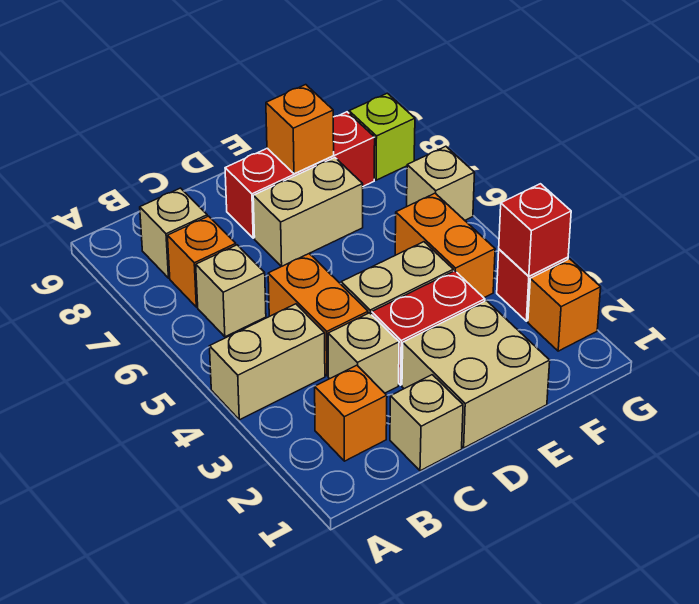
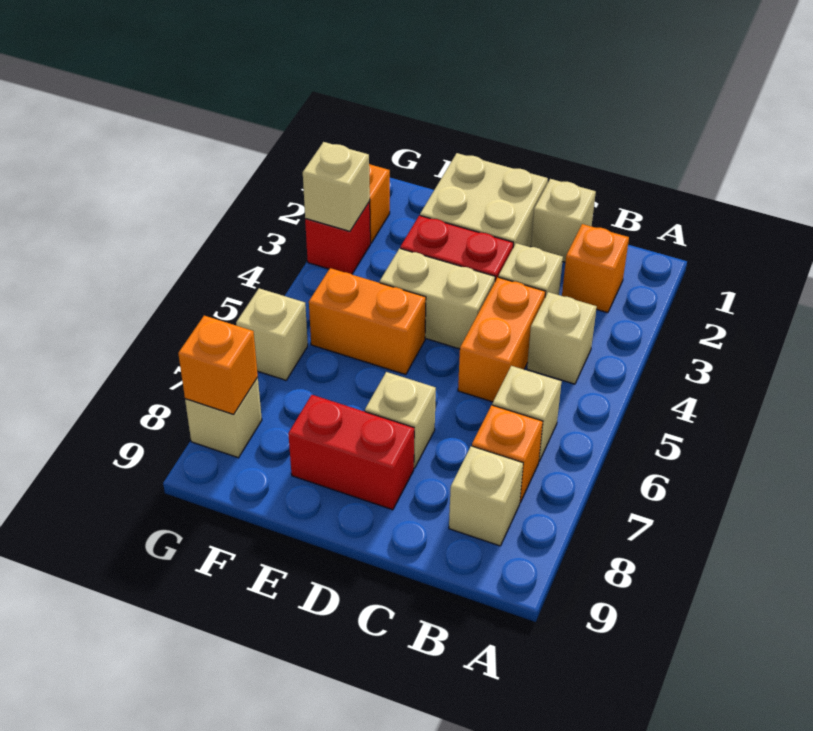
tan 1x2 brick [209,304,325,420] -> tan 1x1 brick [527,292,597,384]
tan 1x2 brick [253,158,363,266] -> tan 1x1 brick [365,372,436,468]
red 1x3 brick [225,112,375,238] -> red 1x2 brick [288,395,414,510]
orange 1x1 brick [266,85,334,174] -> orange 1x1 brick moved to [178,316,258,414]
orange 1x2 brick [395,193,495,298] -> orange 1x2 brick turned to [309,268,426,375]
red 1x1 brick [499,184,571,276] -> tan 1x1 brick [303,142,370,231]
lime 1x1 brick [349,93,415,180] -> tan 1x1 brick [185,377,262,458]

